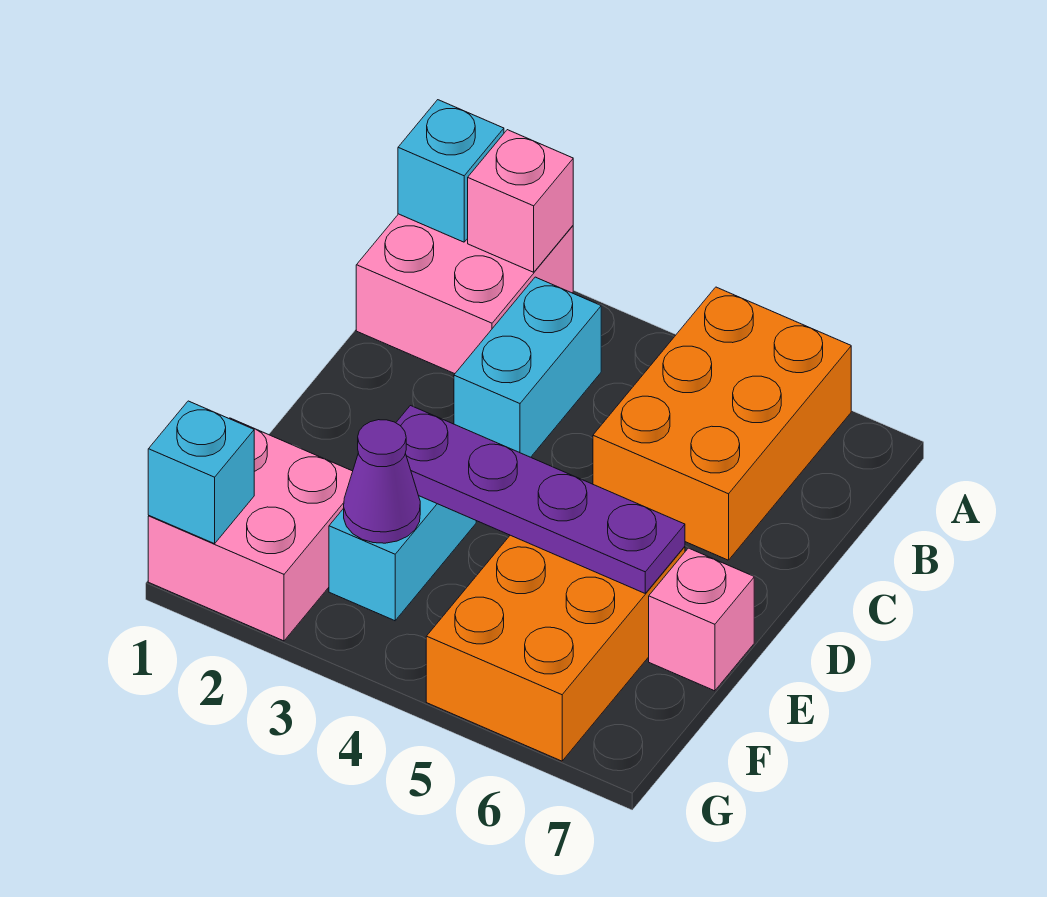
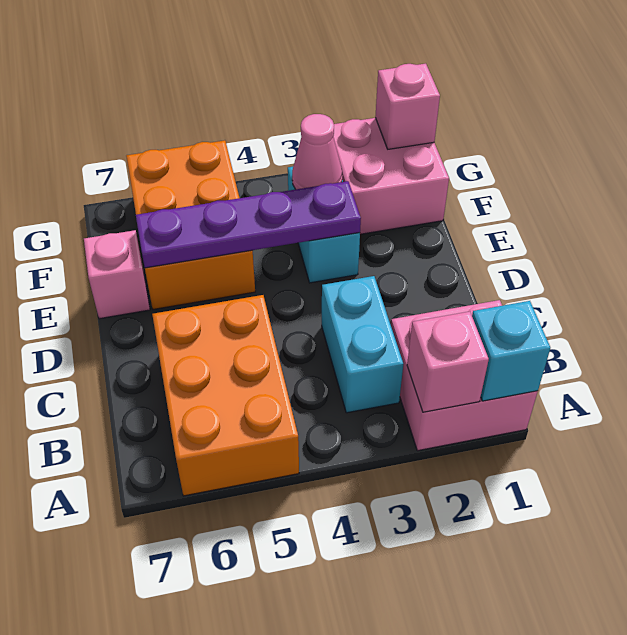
purple 1x1 cone [344,420,420,543] -> pink 1x1 cone [292,114,342,189]
cyan 1x1 brick [148,401,254,544] -> pink 1x1 brick [375,64,440,149]

